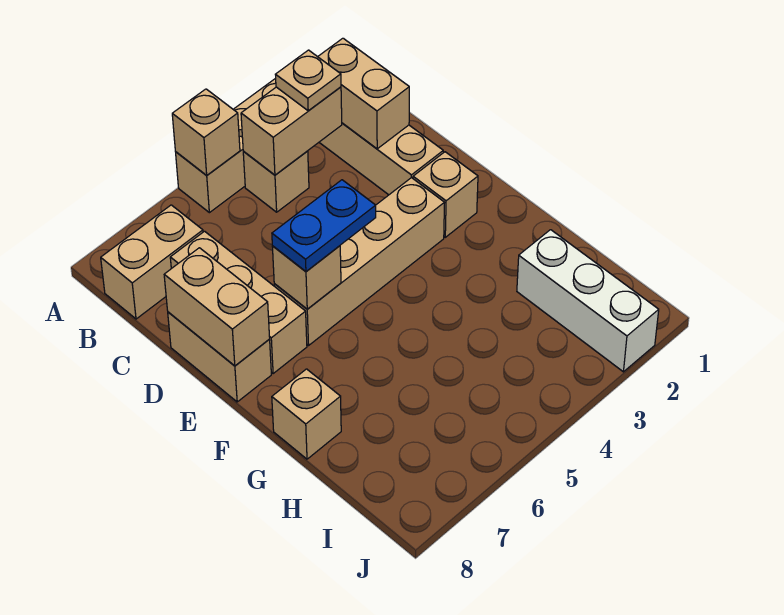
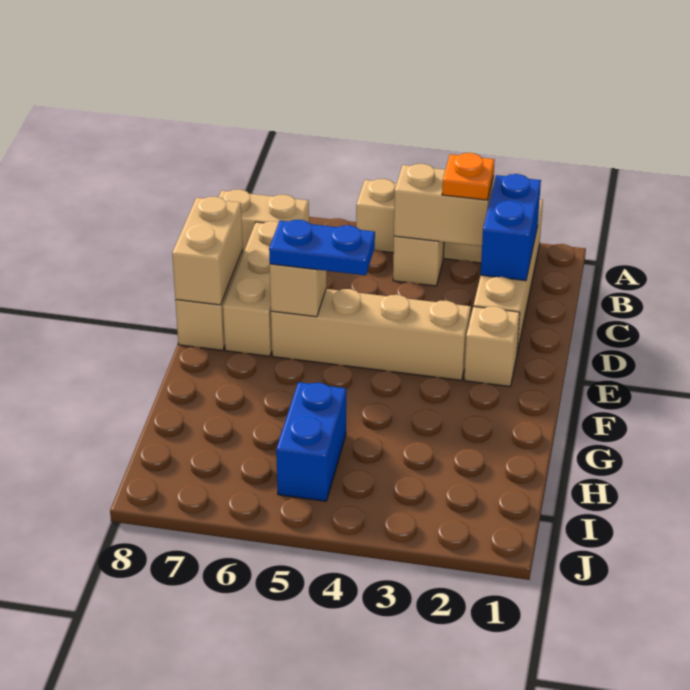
tan 1x1 brick [172,89,240,175] -> none
tan 1x2 brick [318,38,409,149] -> blue 1x2 brick [481,174,541,281]
tan 1x1 plate [275,50,341,111] -> orange 1x1 plate [442,153,495,200]
tan 1x1 brick [272,369,341,459] -> none
white 1x3 brick [517,230,659,372] -> none
none -> blue 1x2 brick [276,382,346,501]

